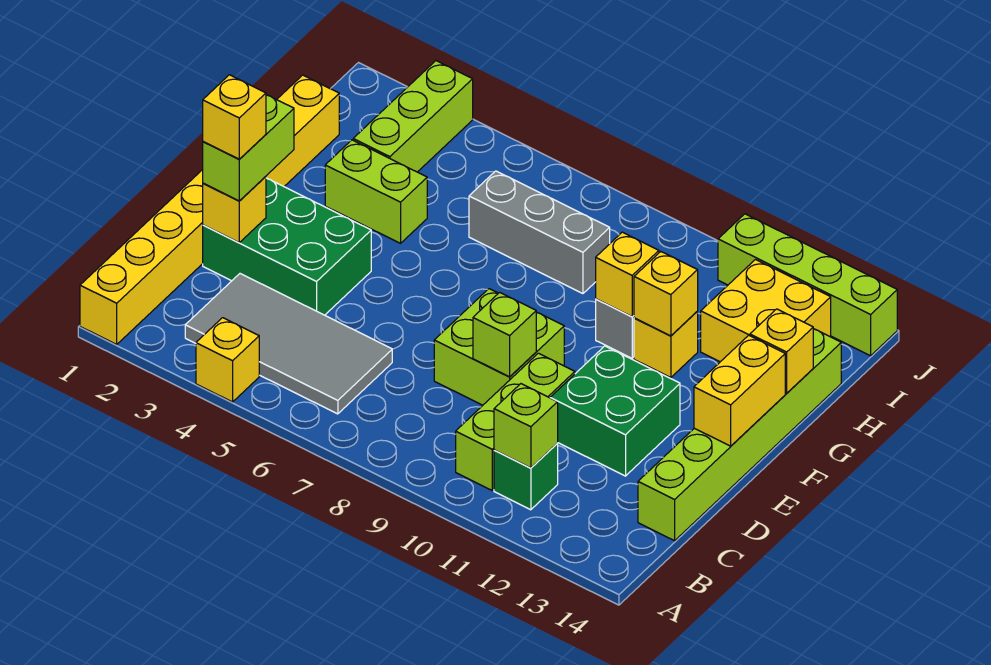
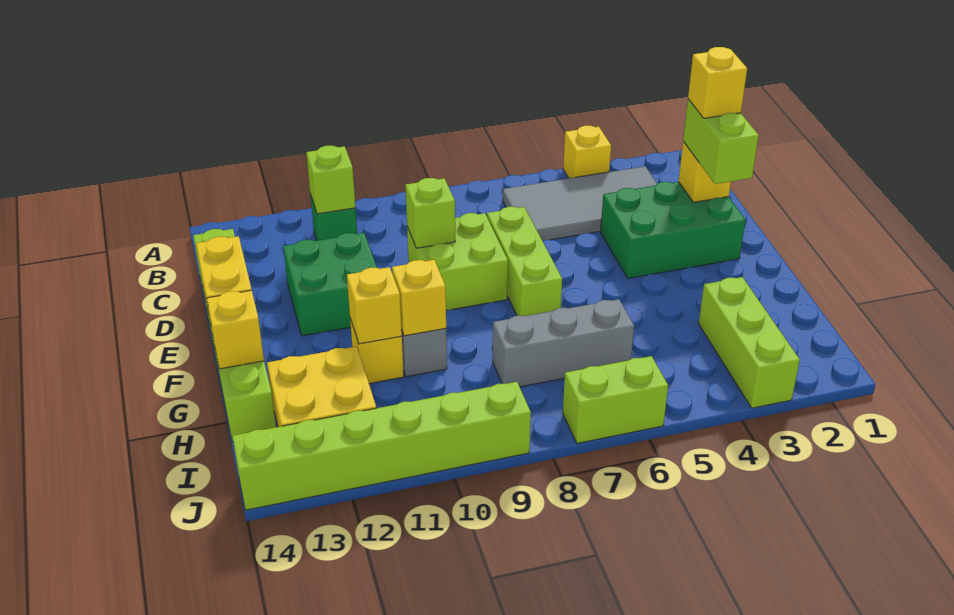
yellow 1x8 brick [80,75,339,344] -> none
lime 1x3 brick [456,353,575,490] -> lime 1x3 brick moved to [487,207,562,316]
lime 1x2 brick [325,140,427,243] -> lime 1x2 brick moved to [563,356,668,443]
lime 1x4 brick [718,214,897,356] -> lime 1x6 brick [232,382,531,510]

